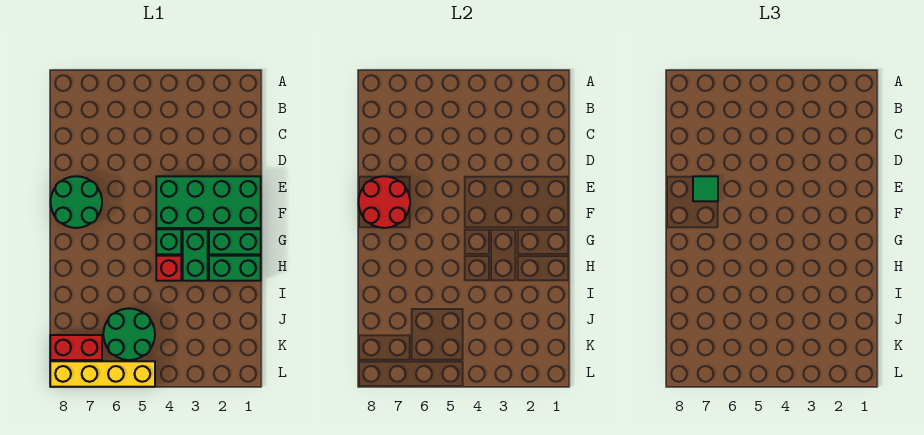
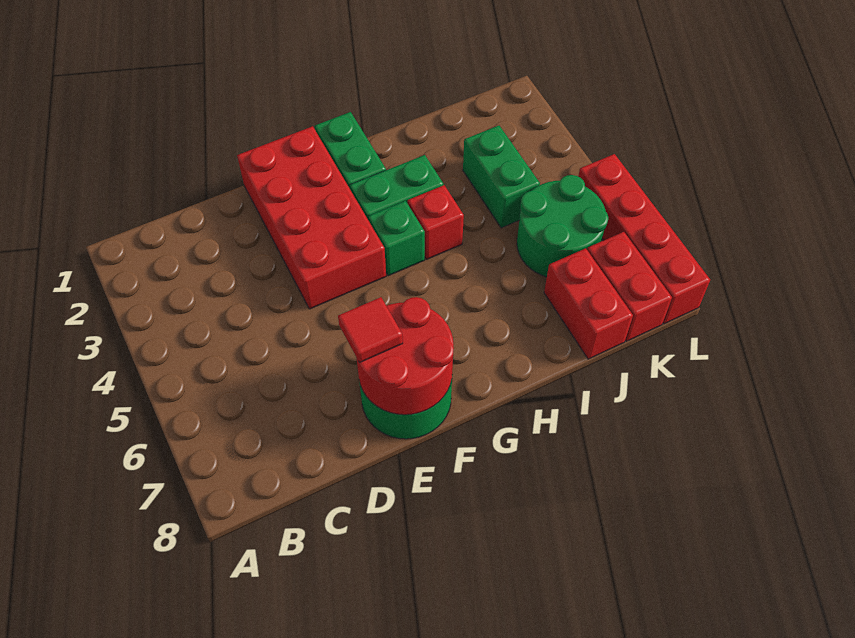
green 2x4 brick [156,176,261,228] -> red 2x4 brick [237,126,386,309]
green 1x1 tile [693,176,718,201] -> red 1x1 tile [338,297,403,363]
green 1x2 brick [209,256,261,281] -> green 1x2 brick moved to [463,126,540,228]
none -> red 1x2 brick [544,248,633,359]
yellow 1x4 brick [50,361,155,387] -> red 1x4 brick [578,154,710,324]

